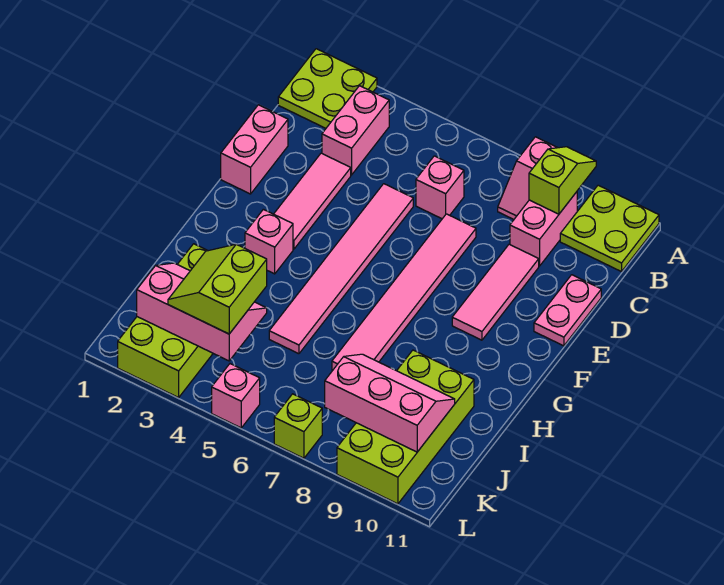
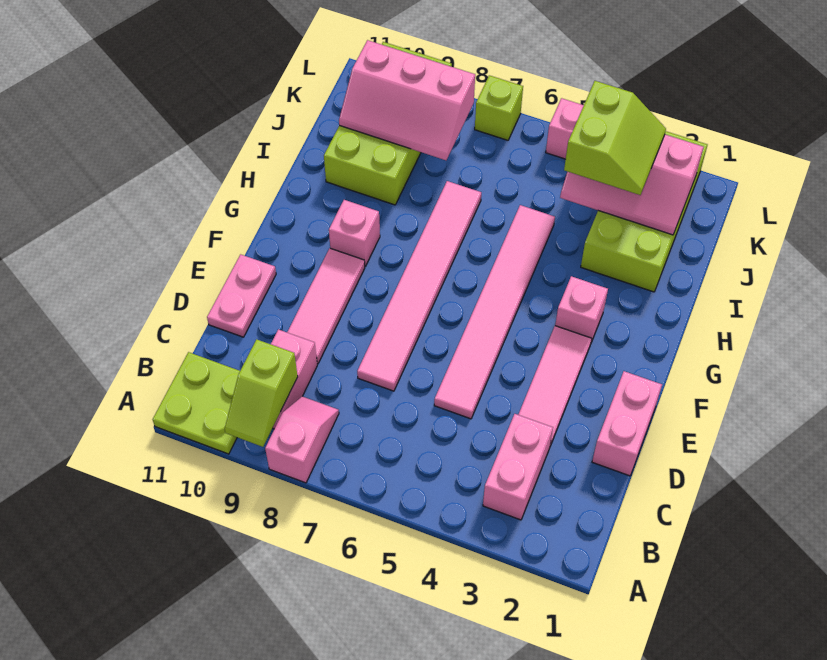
lime 2x2 plate [278,49,377,128] -> none
pink 1x1 brick [416,156,464,219] -> pink 1x1 brick moved to [329,200,380,266]

